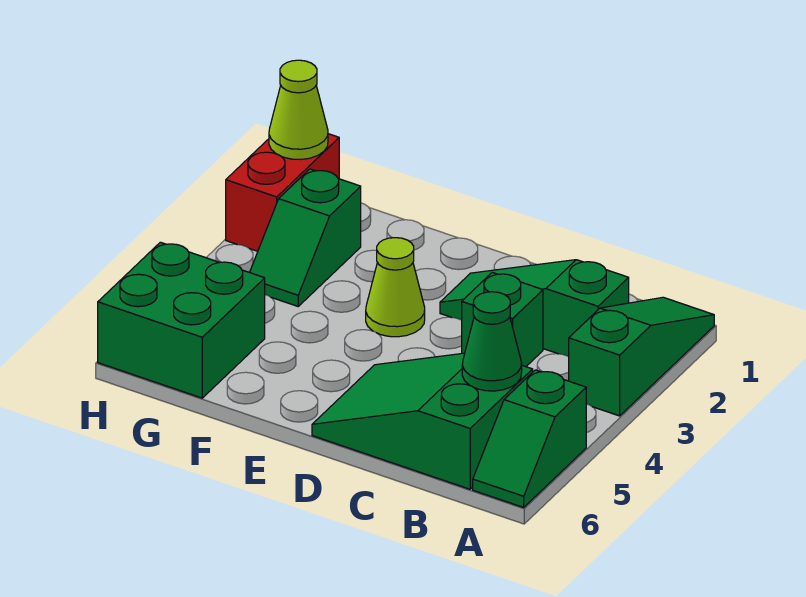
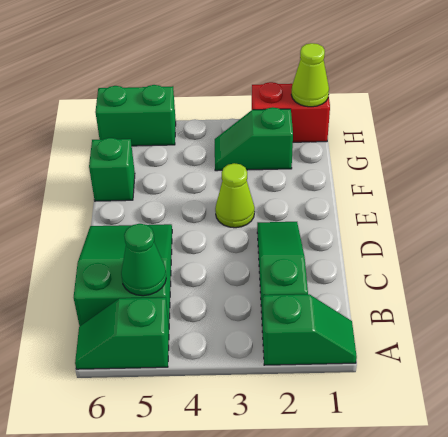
green 1x3 slope [569,297,714,416] -> green 1x2 slope [262,294,357,365]
green 1x1 brick [462,272,543,367] -> green 1x1 brick moved to [89,138,135,201]
green 2x2 brick [98,242,265,398] -> green 1x2 brick [95,85,176,146]

